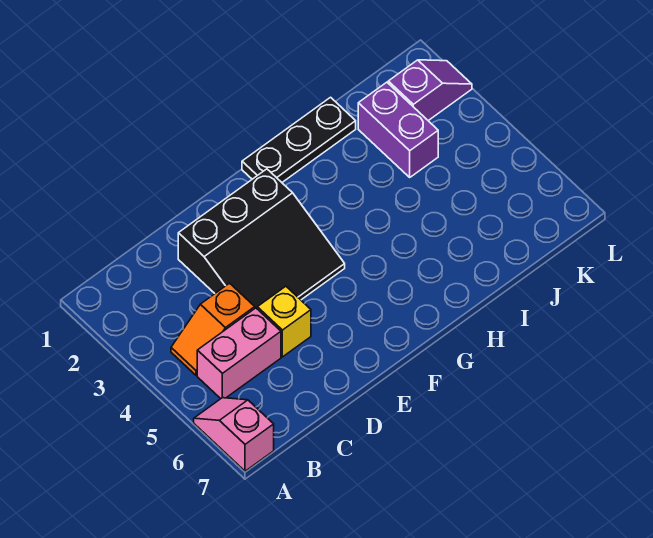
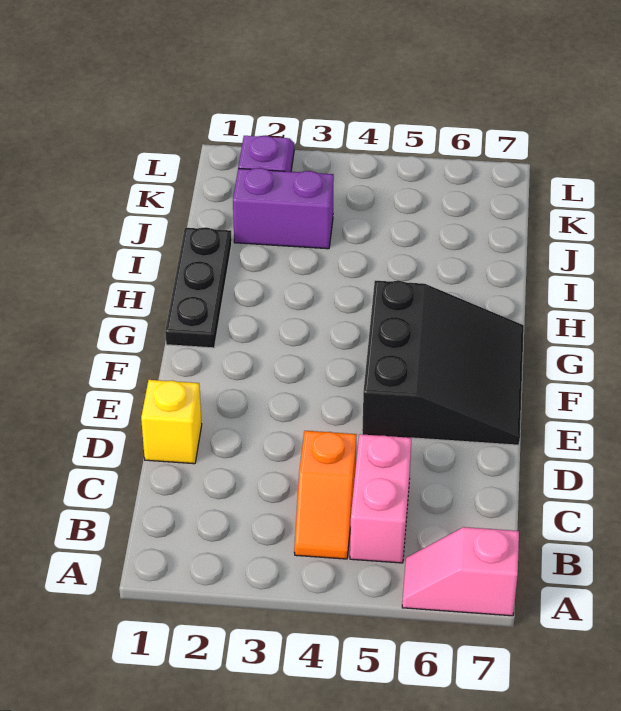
black 3x3 slope [178,169,345,308] -> black 3x3 slope moved to [362,281,524,445]
yellow 1x1 brick [257,286,311,357] -> yellow 1x1 brick moved to [141,380,202,464]

